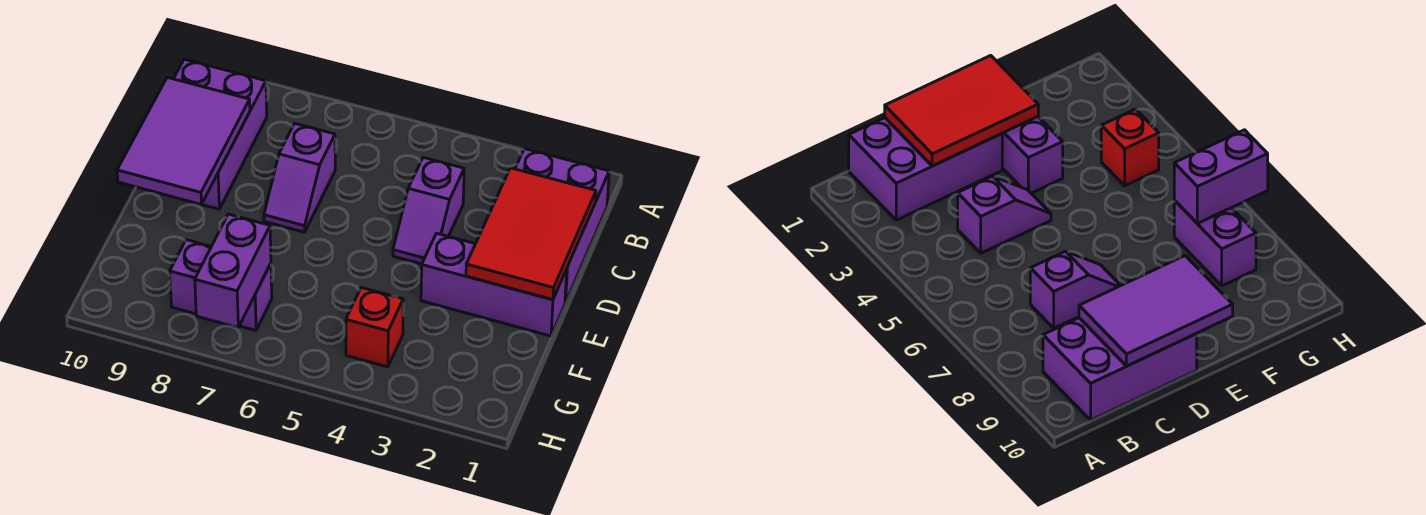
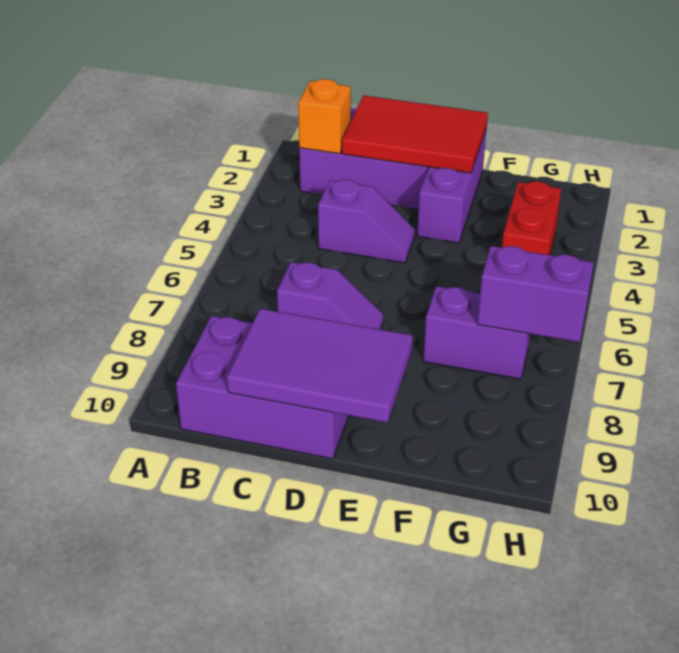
none -> orange 1x1 brick [298,79,351,154]
red 1x1 brick [346,287,403,367] -> red 1x2 brick [502,181,561,255]
purple 1x2 brick [170,240,272,330] -> purple 1x2 brick turned to [423,286,530,379]

